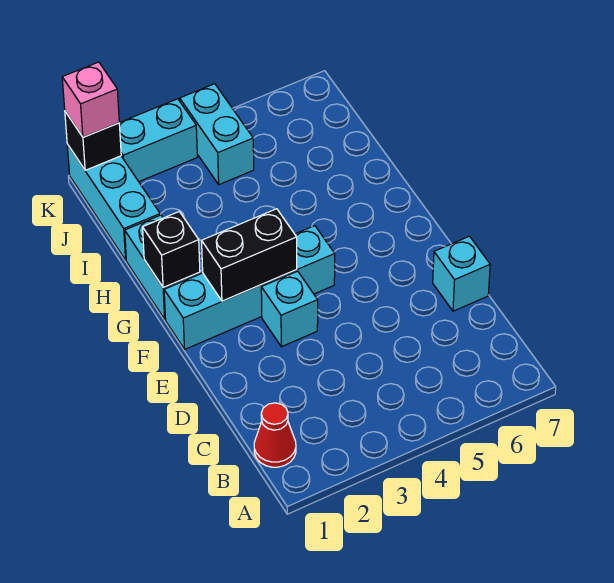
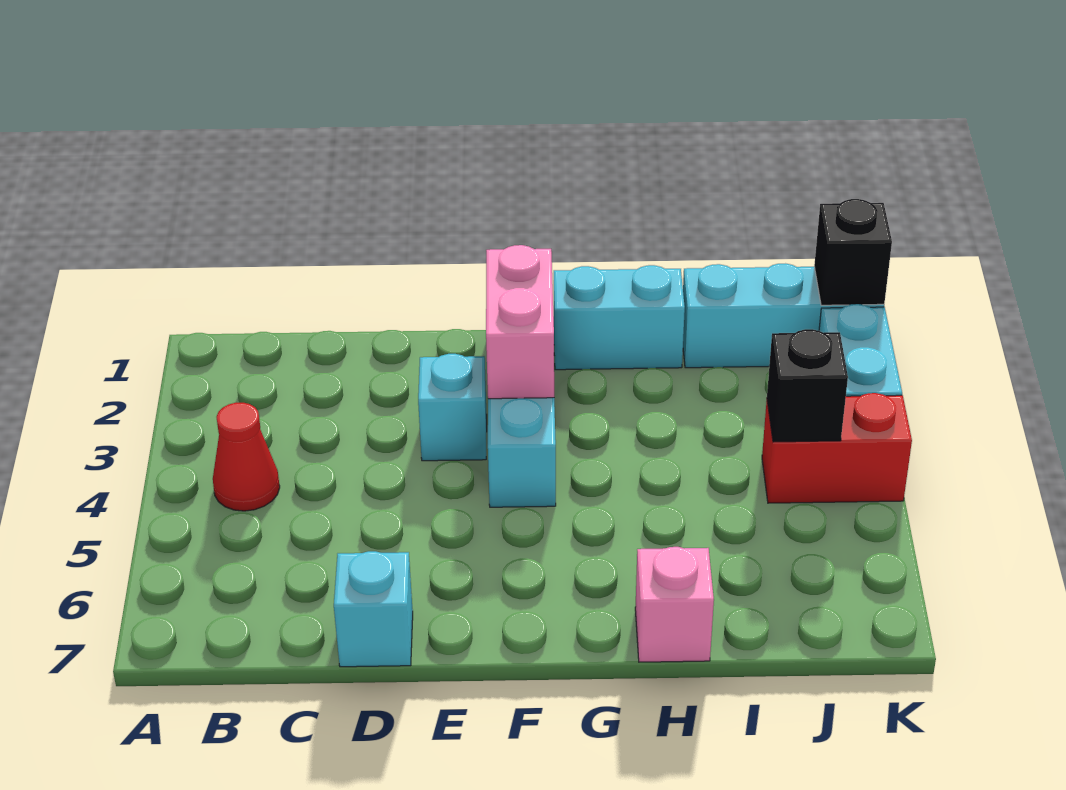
red 1x1 cone [254,403,296,467] -> red 1x1 cone moved to [213,403,280,511]
black 1x2 brick [202,209,297,301] -> pink 1x2 brick [486,245,554,399]
black 1x1 brick [143,212,200,288] -> black 1x1 brick moved to [767,329,848,442]
cyan 1x2 brick [180,84,254,185] -> red 1x2 brick [762,393,912,503]
pink 1x1 brick [62,62,119,137] -> pink 1x1 brick moved to [635,547,714,662]

